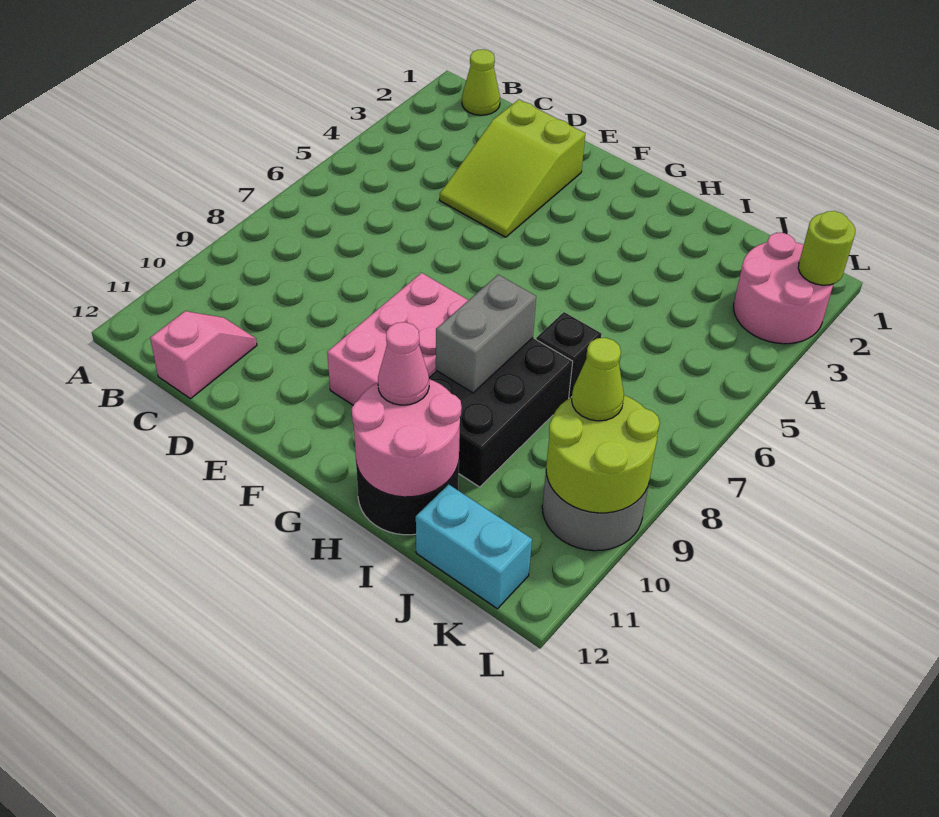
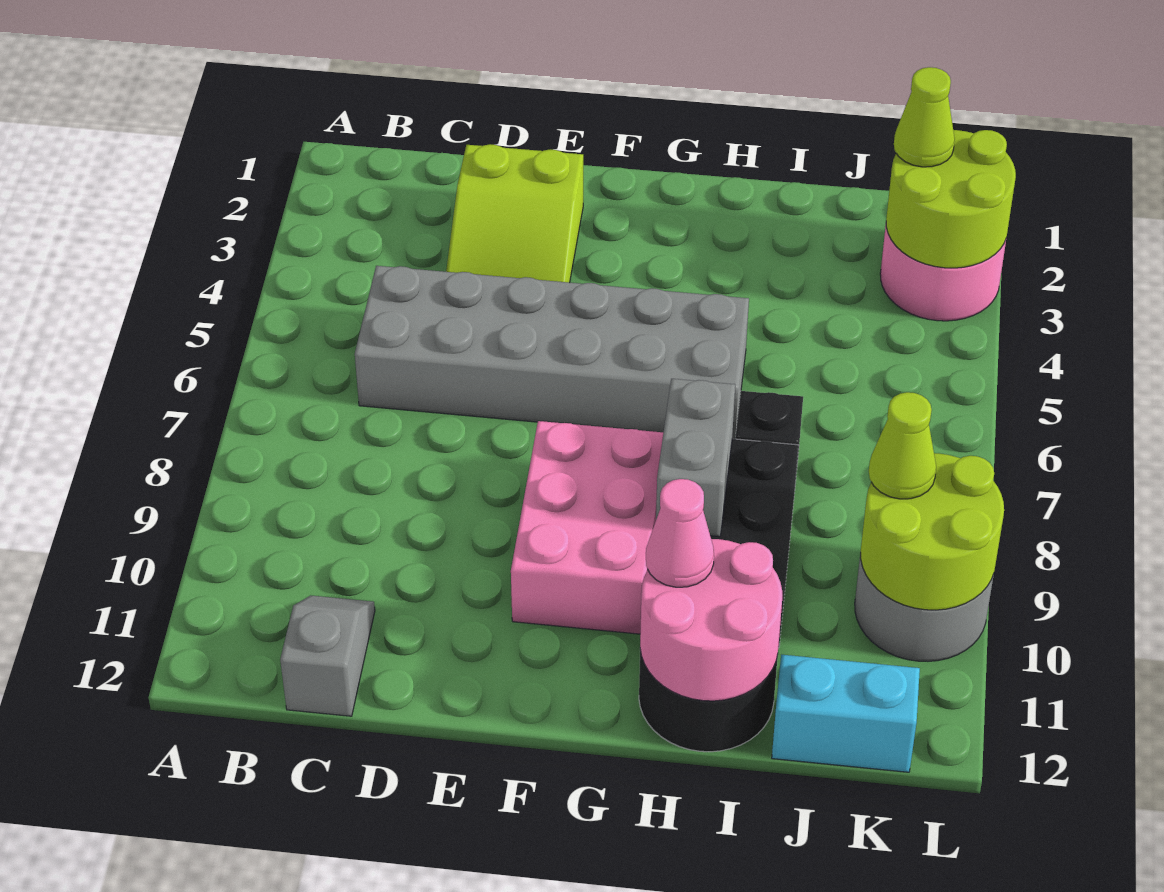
lime 1x1 cone [462,49,500,115] -> lime 1x1 cone moved to [894,67,955,167]
none -> grey 2x6 brick [355,266,749,439]
pink 1x2 slope [150,311,257,399] -> grey 1x2 slope [280,595,375,716]
lime 1x1 round brick [798,211,855,285] -> lime 2x2 round brick [886,130,1016,268]

